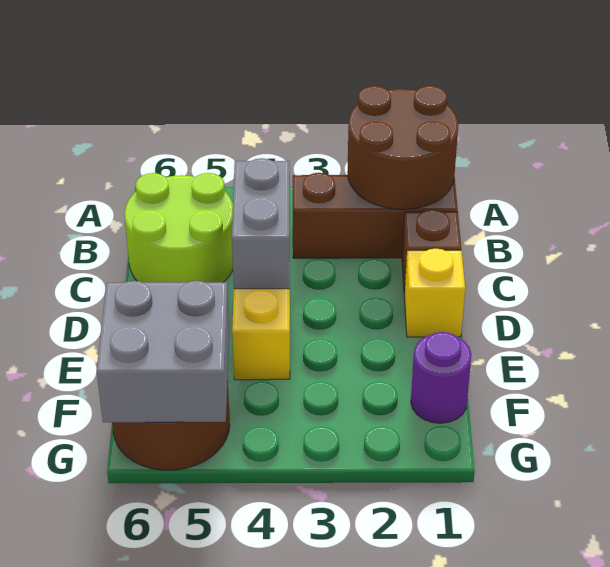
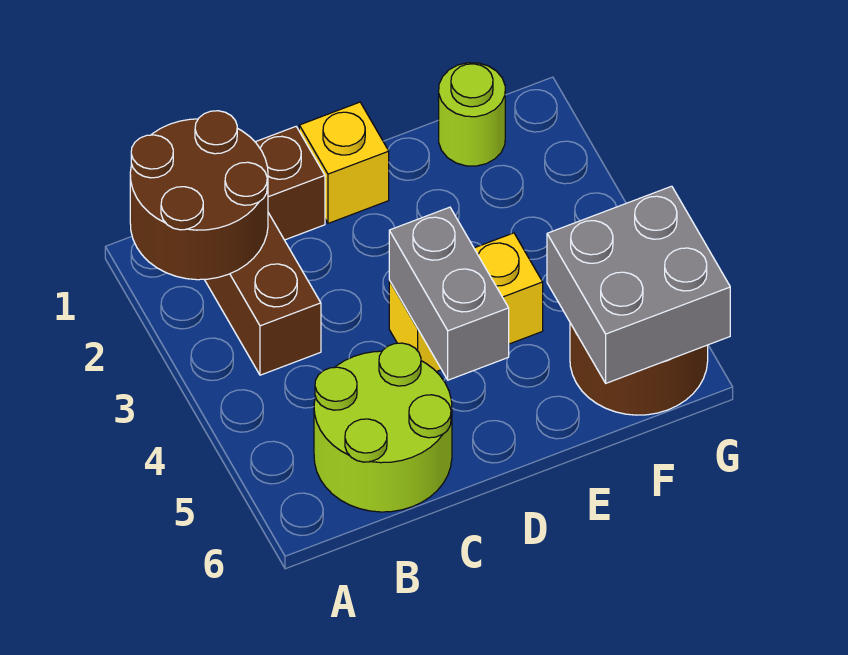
grey 1x2 brick [232,158,290,289] -> grey 1x2 brick turned to [389,207,509,380]
purple 1x1 round brick [411,332,472,423] -> lime 1x1 round brick [439,63,505,166]

